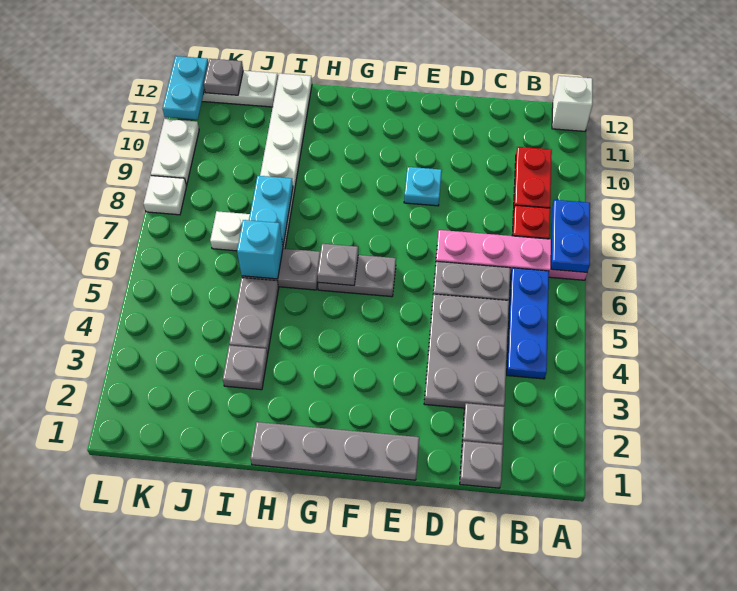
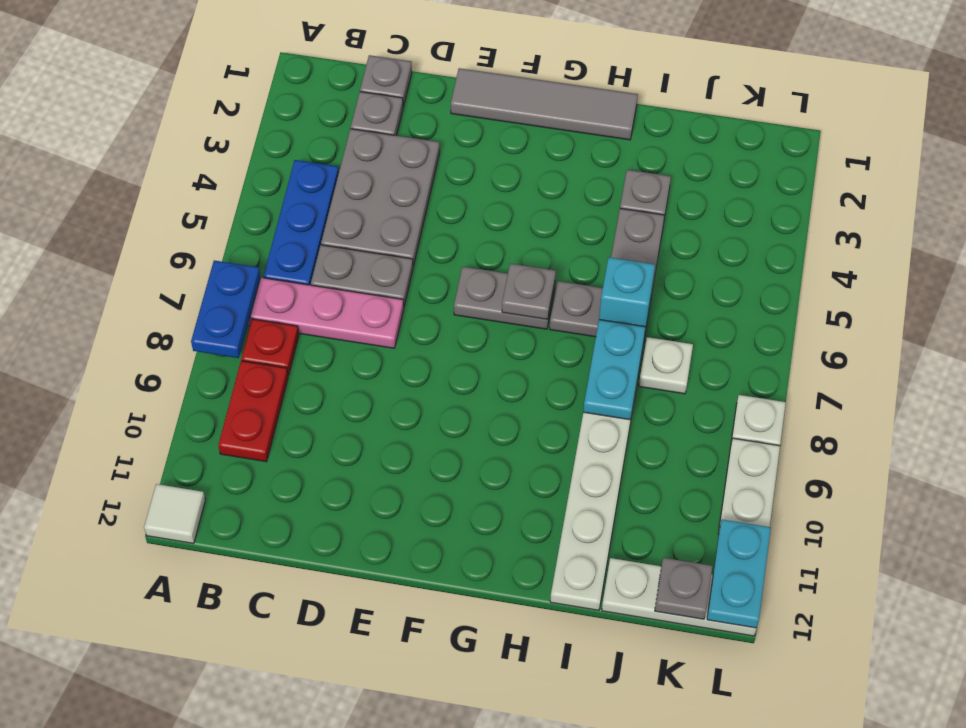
white 1x1 brick [552,76,593,131] -> white 1x1 tile [144,484,205,544]
grey 1x4 plate [250,422,419,480] -> grey 1x4 tile [451,68,638,140]
cyan 1x1 plate [404,167,442,206] -> none

